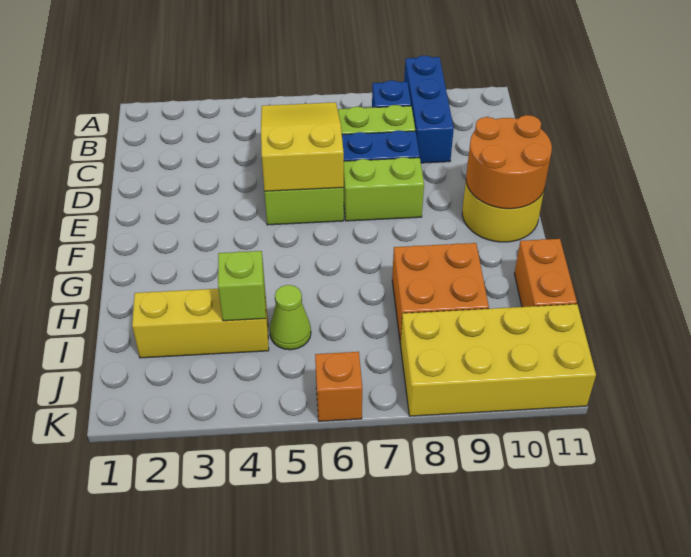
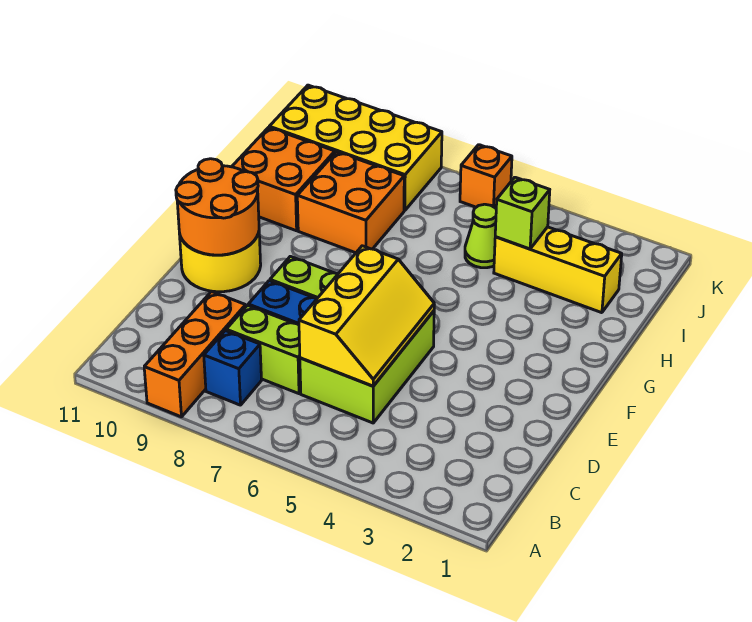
blue 1x3 brick [404,56,454,163] -> orange 1x3 brick [144,291,246,417]
yellow 2x3 slope [261,102,344,191] -> yellow 2x3 slope turned to [299,246,434,386]
orange 1x2 brick [514,239,577,307] -> orange 2x2 brick [232,127,335,231]

